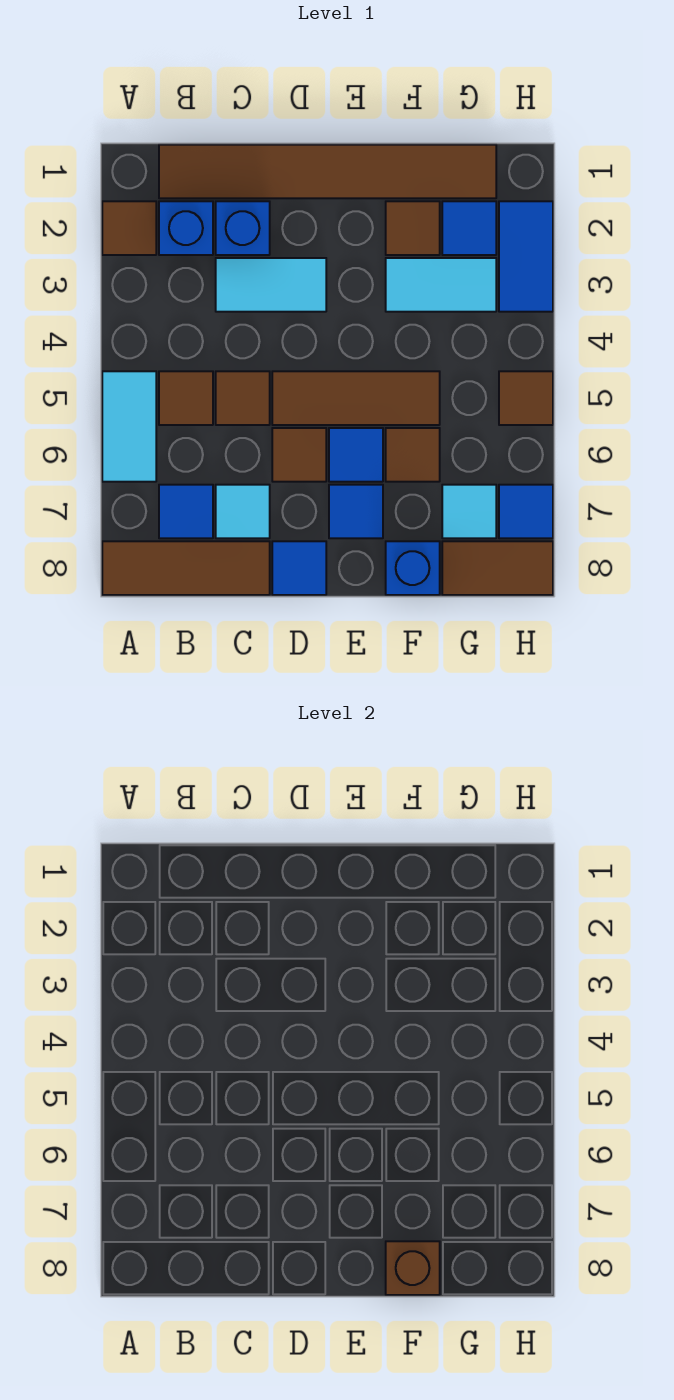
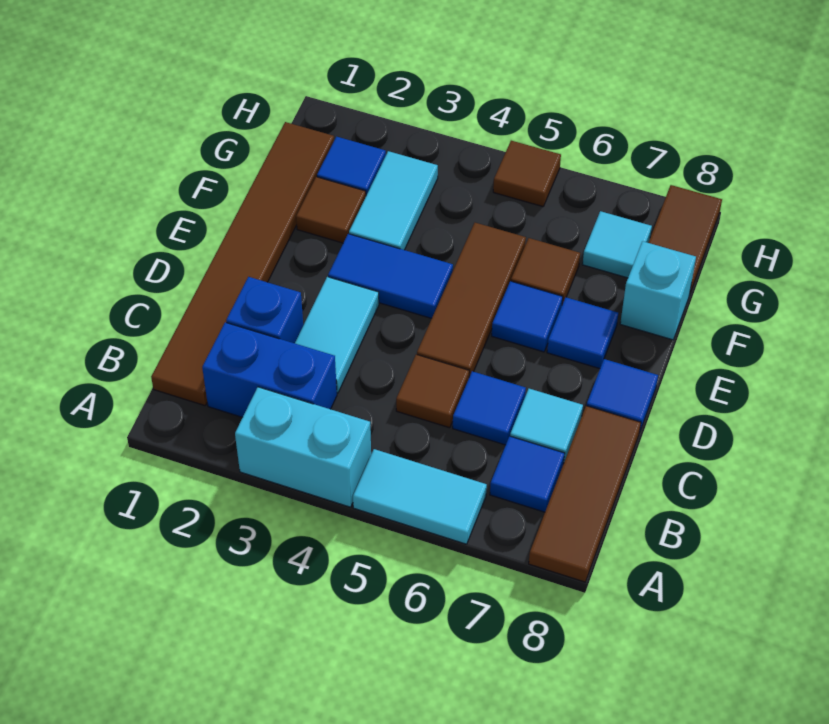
brown 1x1 tile [102,201,156,255] -> none
none -> cyan 1x2 brick [235,387,371,507]
blue 1x1 brick [159,201,213,255] -> blue 1x2 brick [202,322,337,417]
brown 1x1 tile [159,371,213,425] -> none
brown 1x1 tile [272,428,326,482] -> none
blue 1x1 brick [386,541,440,595] -> cyan 1x1 brick [620,241,696,340]
brown 1x1 brick [386,1241,440,1295] -> none
blue 1x2 tile [499,201,553,312] -> blue 1x2 tile moved to [328,234,453,318]
blue 1x1 tile [499,485,553,538] -> blue 1x1 tile moved to [453,371,526,445]

